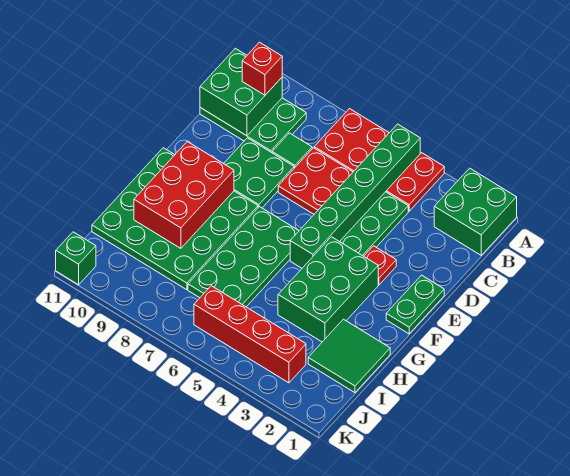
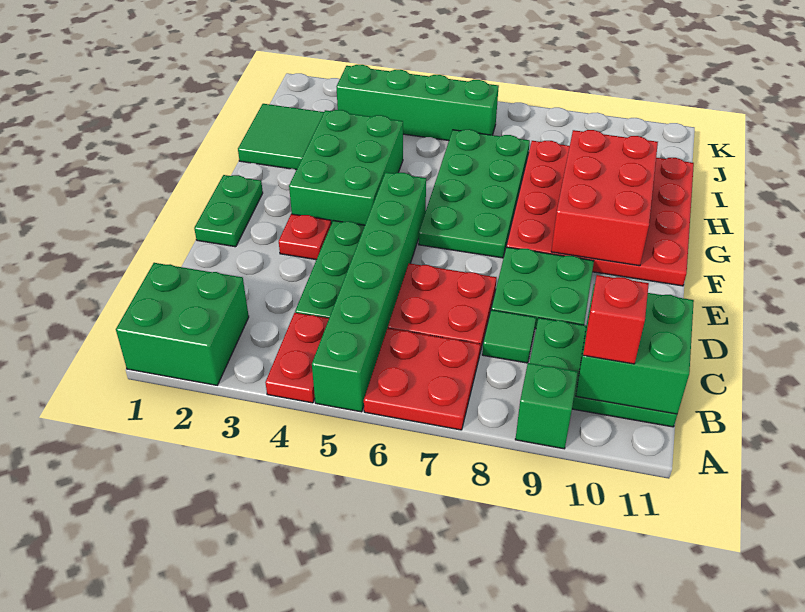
green 4x4 plate [92,148,258,290] -> red 4x4 plate [506,141,694,286]
red 1x4 brick [194,286,306,383] -> green 1x4 brick [336,65,499,141]
green 1x1 brick [56,232,96,285] -> green 1x1 brick moved to [515,363,578,449]

